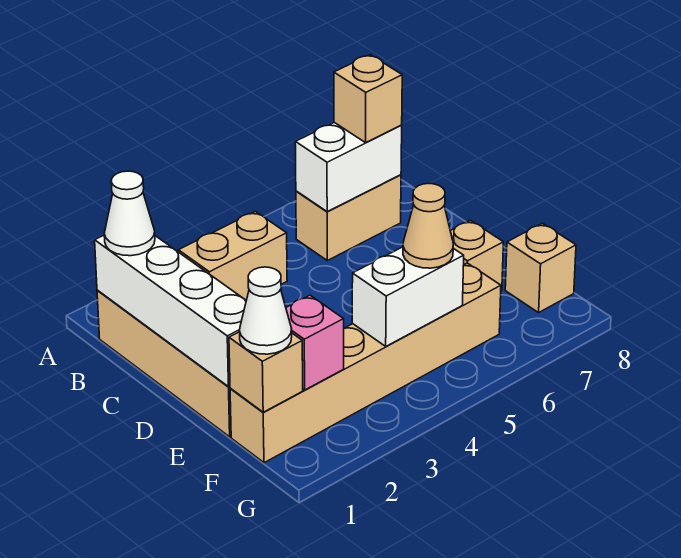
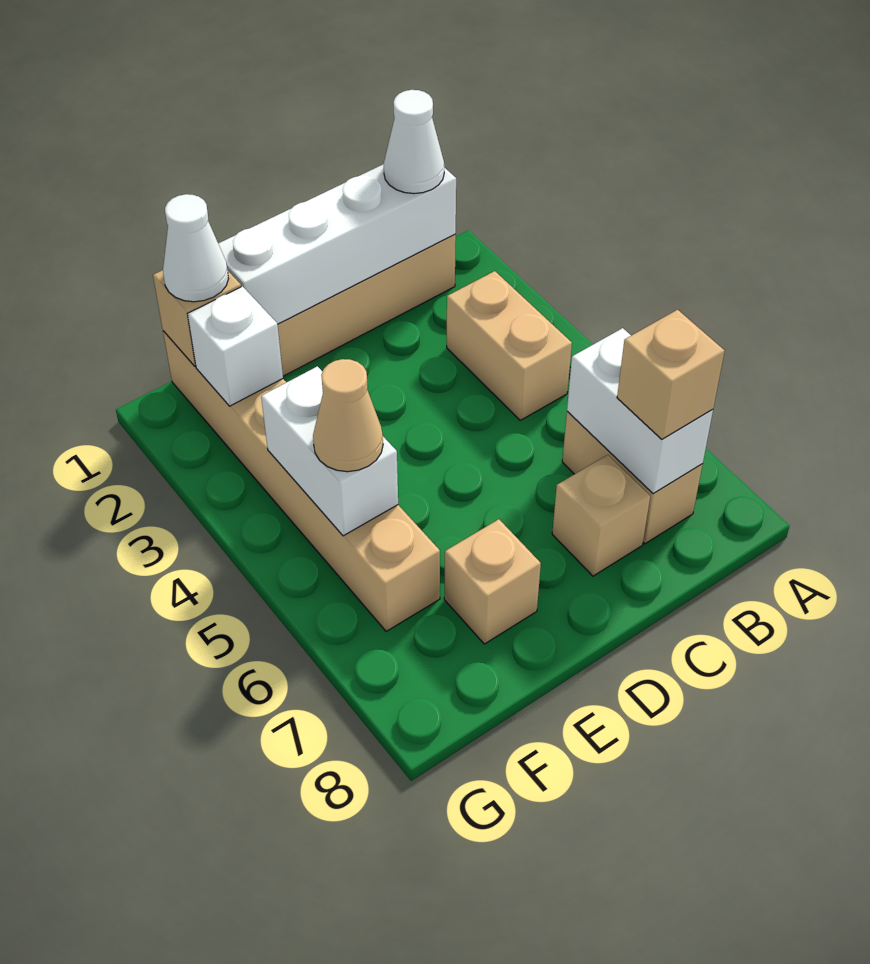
pink 1x1 brick [286,295,344,390] -> white 1x1 brick [188,286,283,406]
tan 1x1 brick [505,223,576,313] -> tan 1x1 brick moved to [552,455,650,576]

